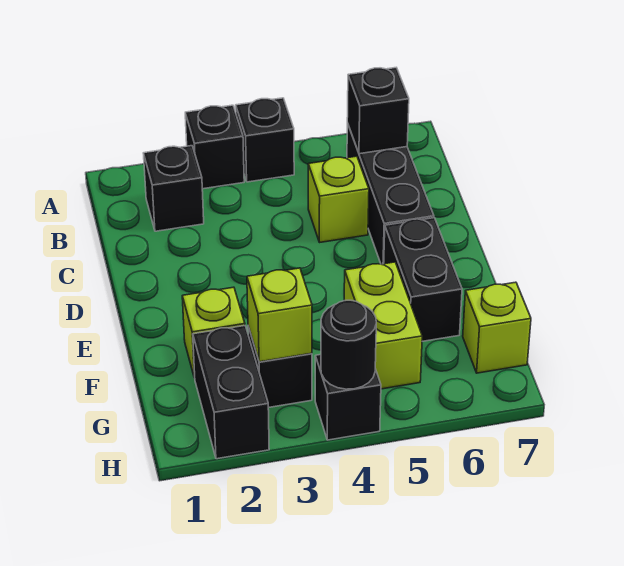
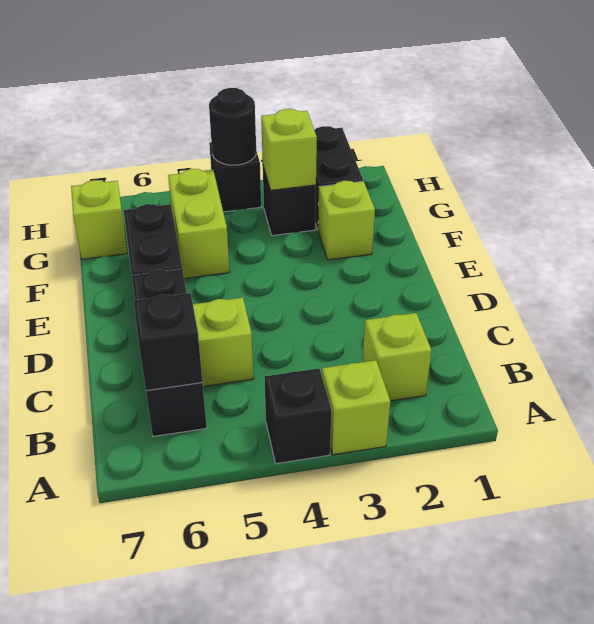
black 1x1 brick [185,105,244,189] -> lime 1x1 brick [322,360,390,455]
black 1x1 brick [143,146,204,231] -> lime 1x1 brick [363,313,432,401]

